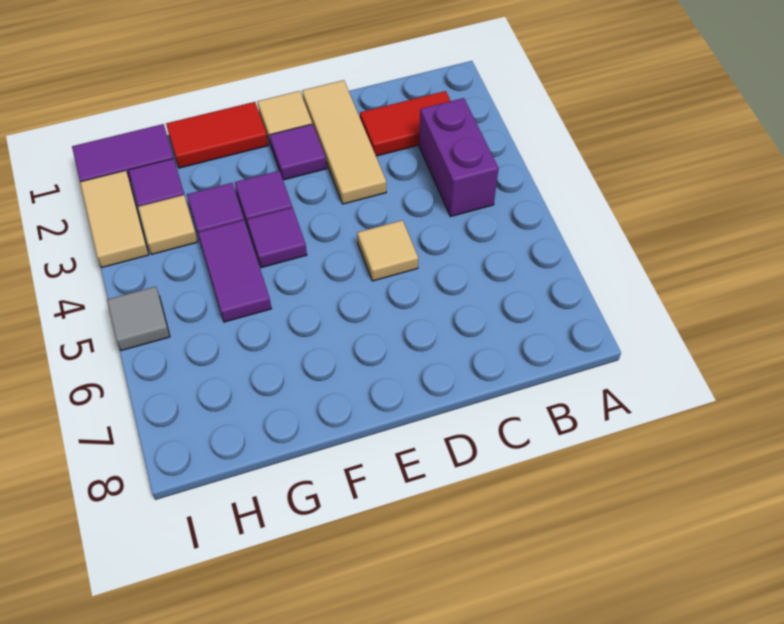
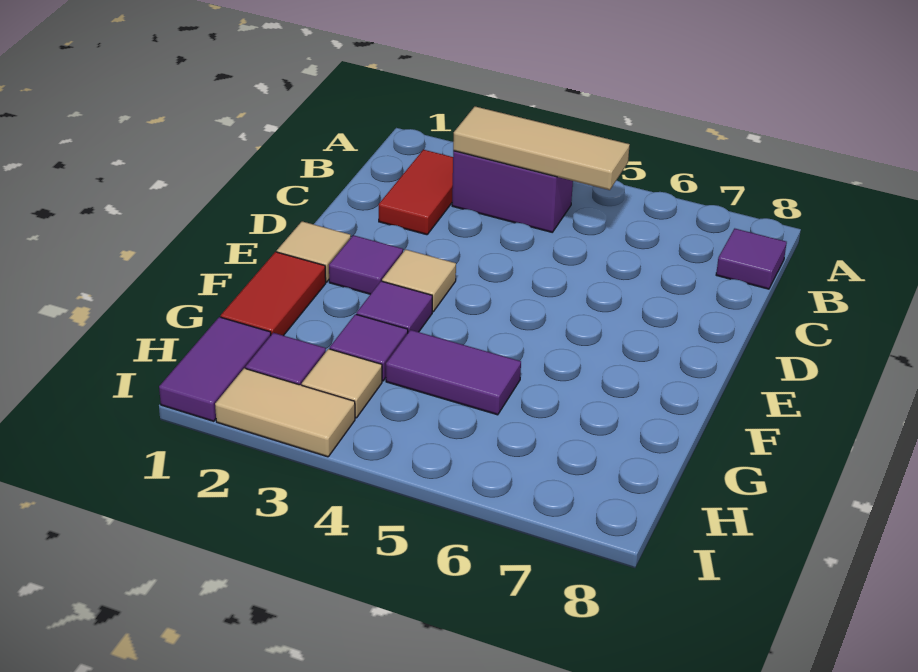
tan 1x3 tile [302,80,386,204] -> tan 1x3 tile moved to [453,106,630,190]
tan 1x1 tile [357,220,418,281] -> tan 1x1 tile moved to [382,249,456,312]
purple 1x1 tile [247,207,307,268] -> purple 1x1 tile moved to [716,229,787,289]
grey 1x1 tile [107,286,170,351] -> none

